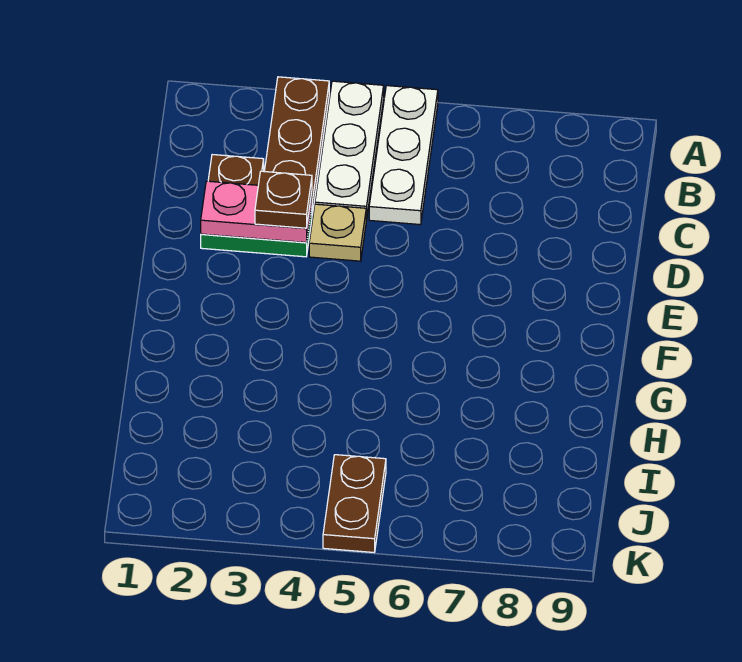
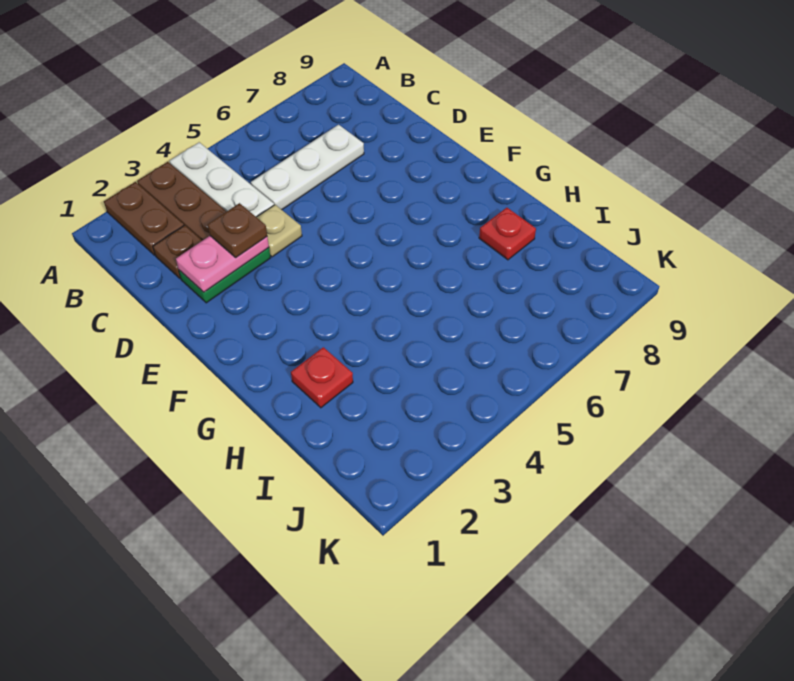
white 1x3 plate [369,86,438,225] -> white 1x3 plate turned to [251,125,364,210]
none -> red 1x1 plate [291,347,353,408]
none -> red 1x1 plate [479,208,536,260]
brown 1x2 plate [323,455,386,552] -> brown 1x2 plate moved to [104,182,184,255]

